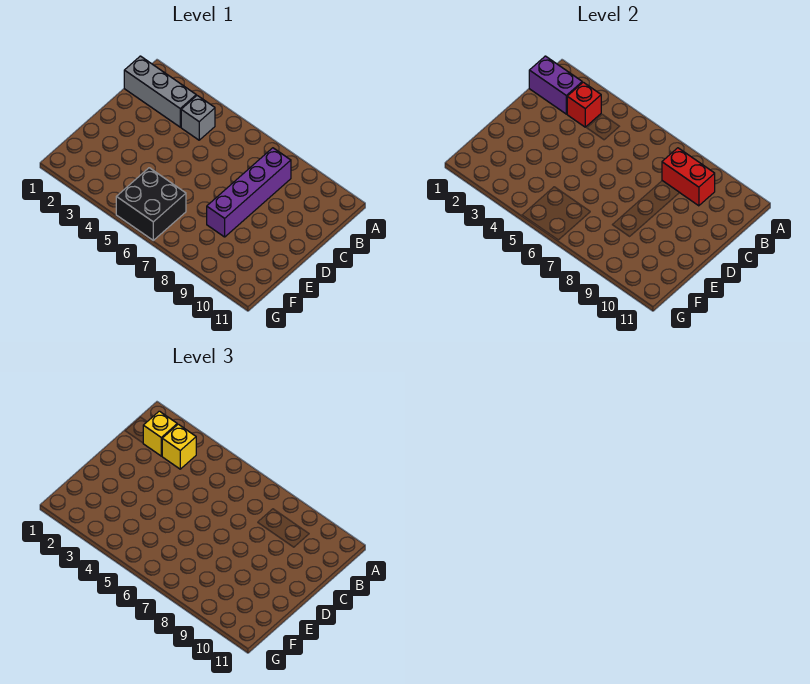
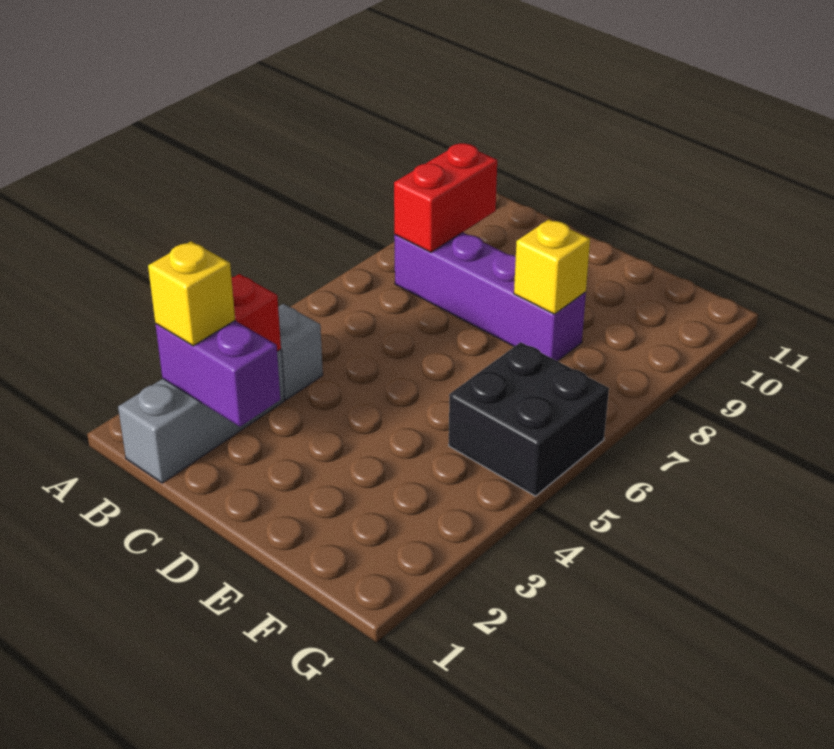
purple 1x2 brick [529,56,582,114] -> purple 1x2 brick turned to [155,321,280,427]
yellow 1x1 brick [162,424,196,469] -> yellow 1x1 brick moved to [514,219,590,314]

